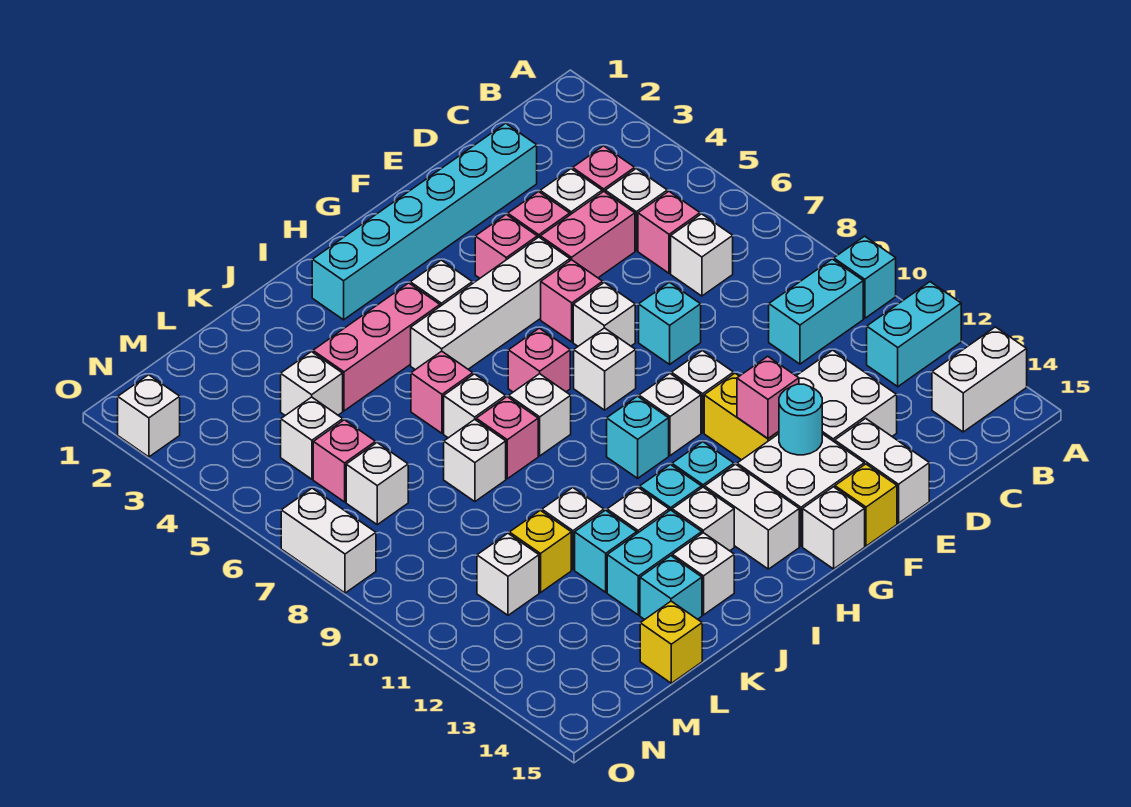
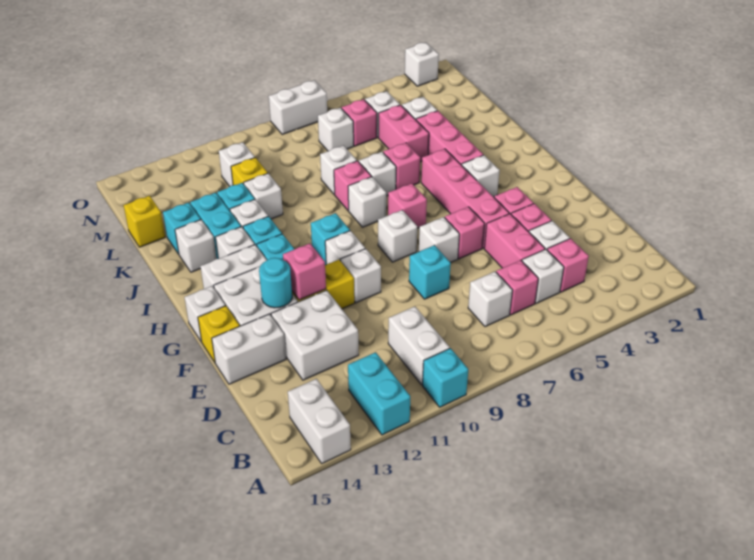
cyan 1x2 brick [769,259,863,364] -> white 1x2 brick [388,307,450,385]
cyan 1x6 brick [312,123,537,320] -> none
white 1x4 brick [411,237,570,370] -> pink 1x4 brick [421,149,509,248]
none -> pink 1x2 brick [379,105,429,161]

